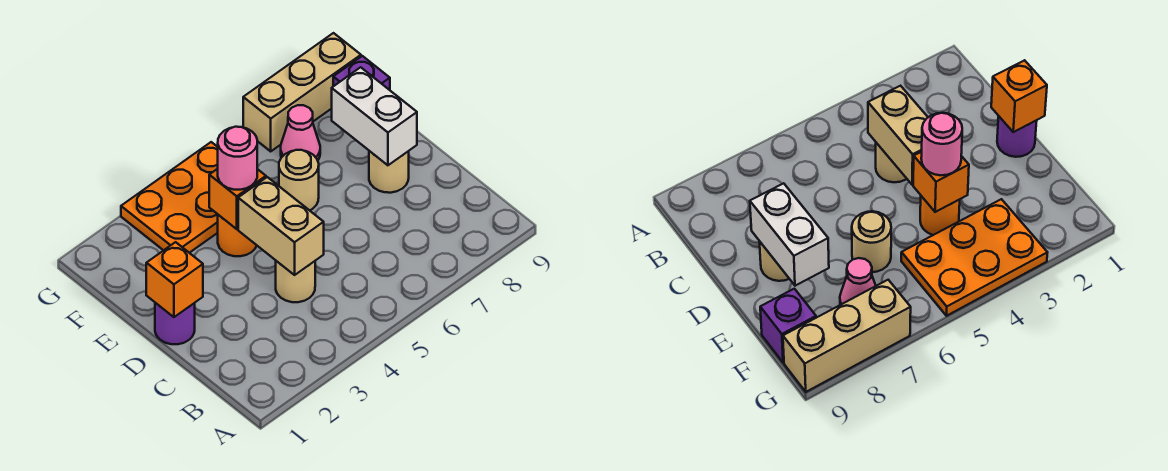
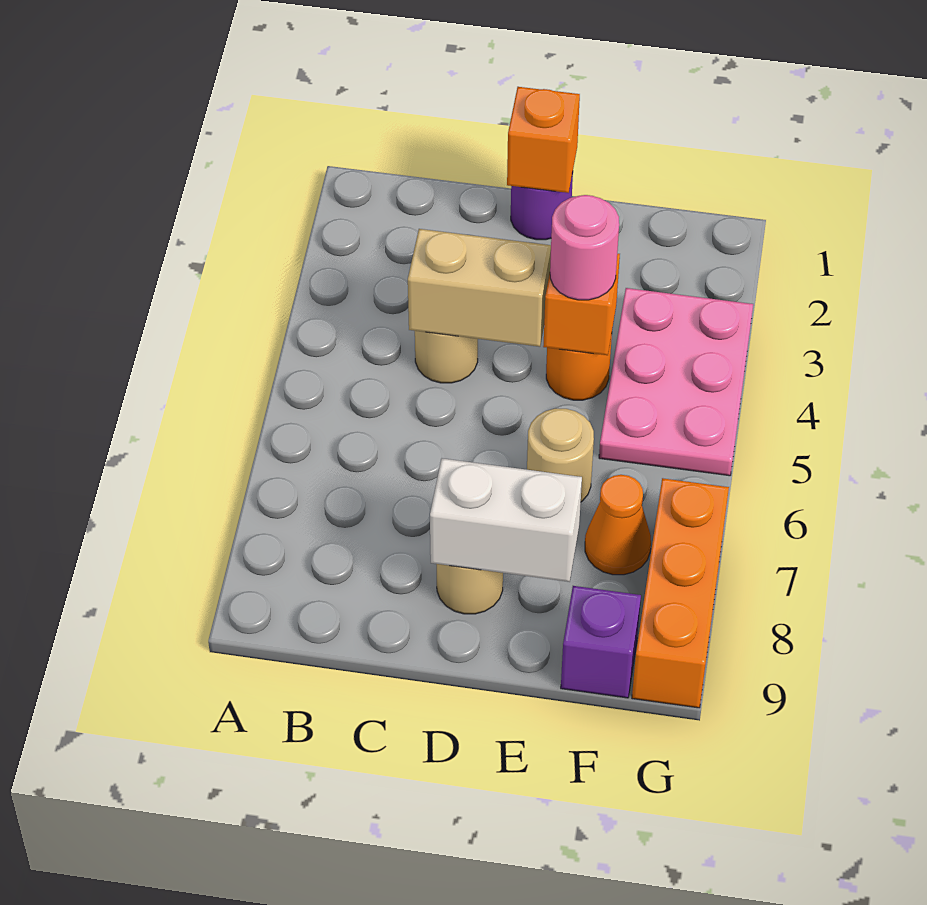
orange 2x3 plate [121,142,218,253] -> pink 2x3 plate [599,288,753,476]
pink 1x1 cone [281,105,320,160] -> orange 1x1 cone [585,475,651,575]
tan 1x3 brick [243,33,361,151] -> orange 1x3 brick [632,478,729,708]

